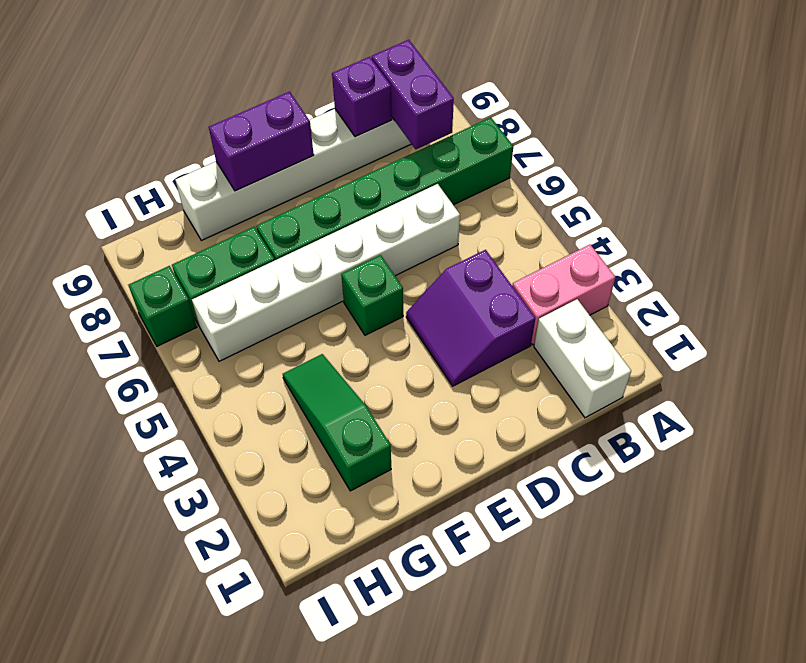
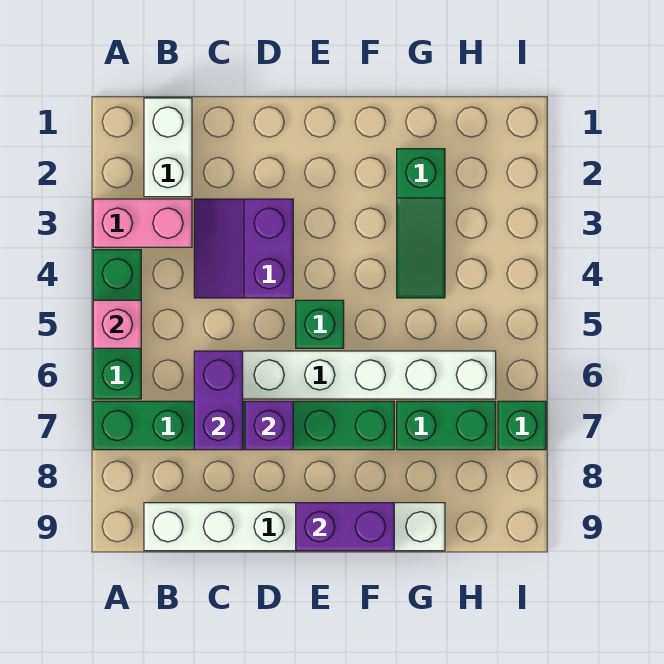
none -> green 1x3 brick [93,250,141,399]
none -> pink 1x1 brick [93,300,141,348]
purple 1x2 brick [372,40,454,149] -> purple 1x2 brick moved to [194,351,243,450]
purple 2x2 slope [406,250,535,386] -> purple 2x2 slope turned to [194,199,293,298]
purple 1x1 brick [332,57,392,137] -> purple 1x1 brick moved to [245,401,293,450]

